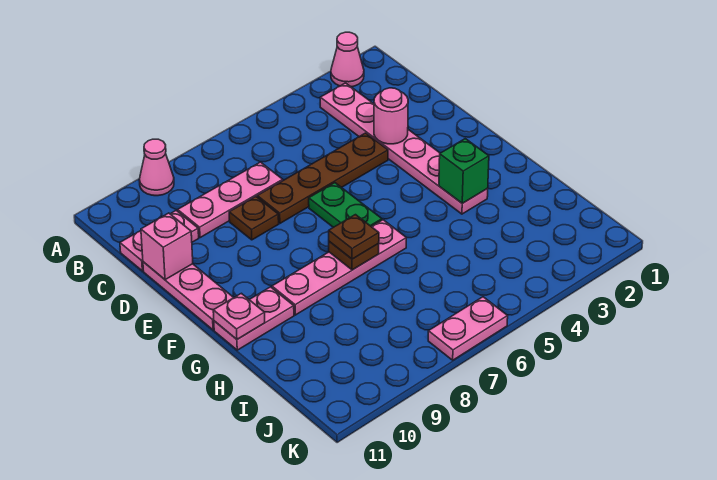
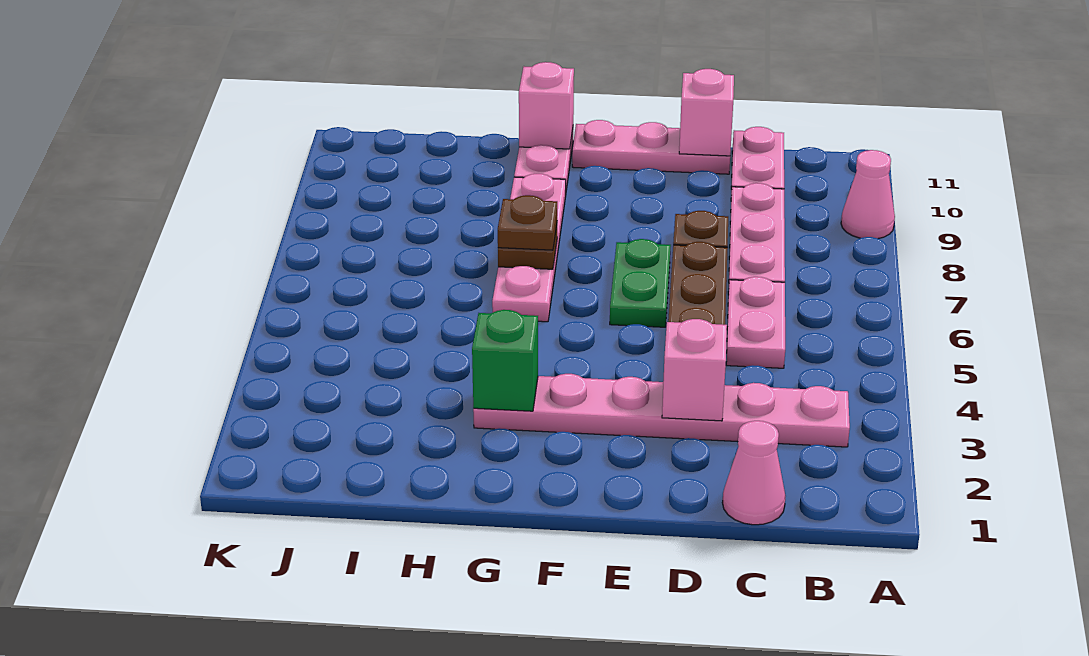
pink 1x1 cone [331,32,364,87] -> pink 1x1 cone moved to [722,421,785,525]
pink 1x1 round brick [374,88,408,144] -> pink 1x1 brick [662,319,727,421]
green 1x2 plate [309,183,382,227] -> green 1x2 plate turned to [610,239,671,327]
pink 1x1 plate [213,293,265,339] -> pink 1x1 brick [519,62,574,149]
pink 1x2 plate [428,297,508,360] -> pink 1x2 plate moved to [726,277,785,368]

